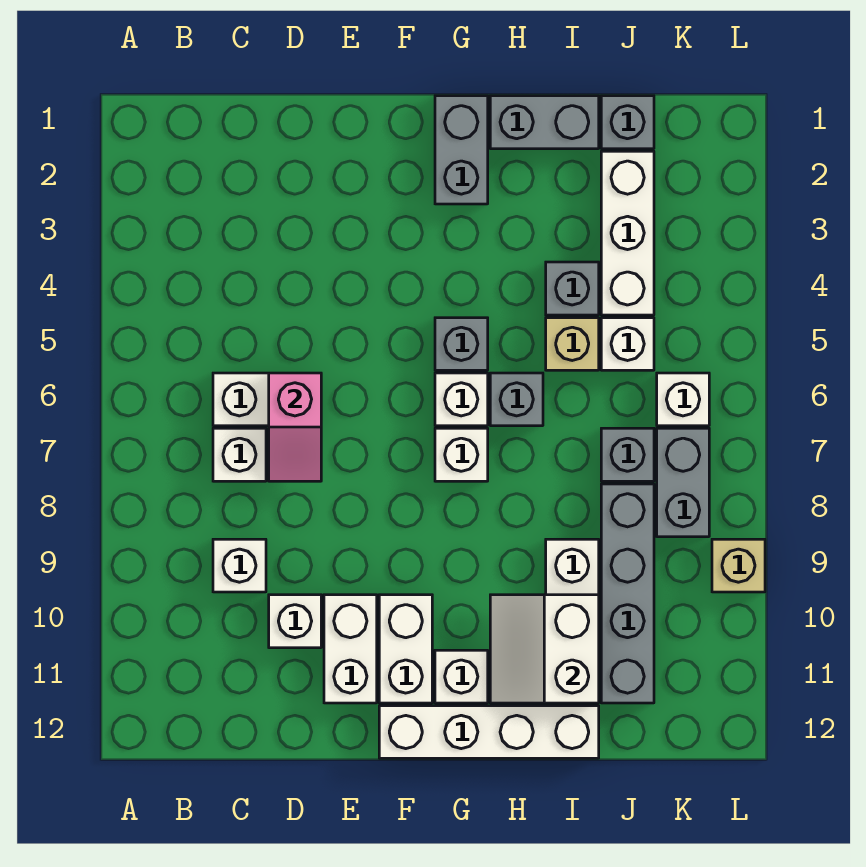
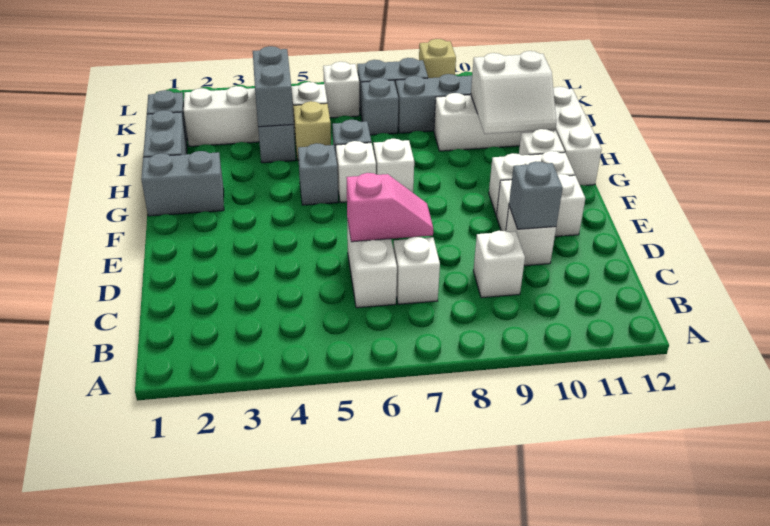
none -> grey 1x1 brick [509,162,563,229]
white 1x4 brick [379,706,599,758] -> white 1x3 brick [549,87,602,185]
none -> grey 1x2 brick [253,46,294,127]

